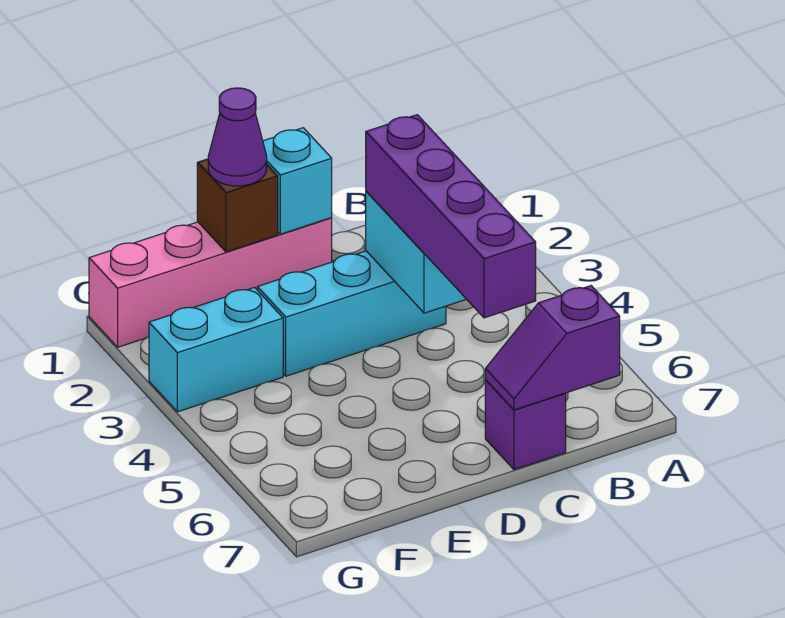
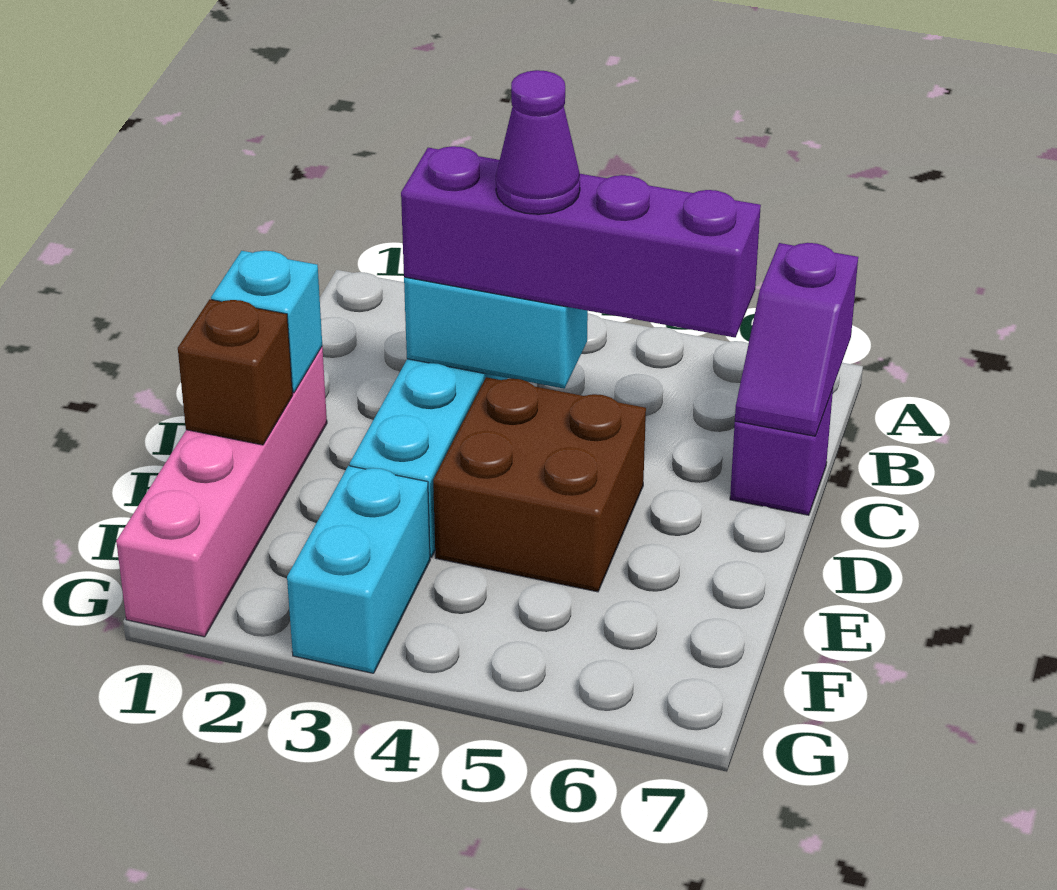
none -> brown 2x2 brick [433,377,646,592]
purple 1x1 cone [208,88,267,186] -> purple 1x1 cone moved to [496,70,580,214]

